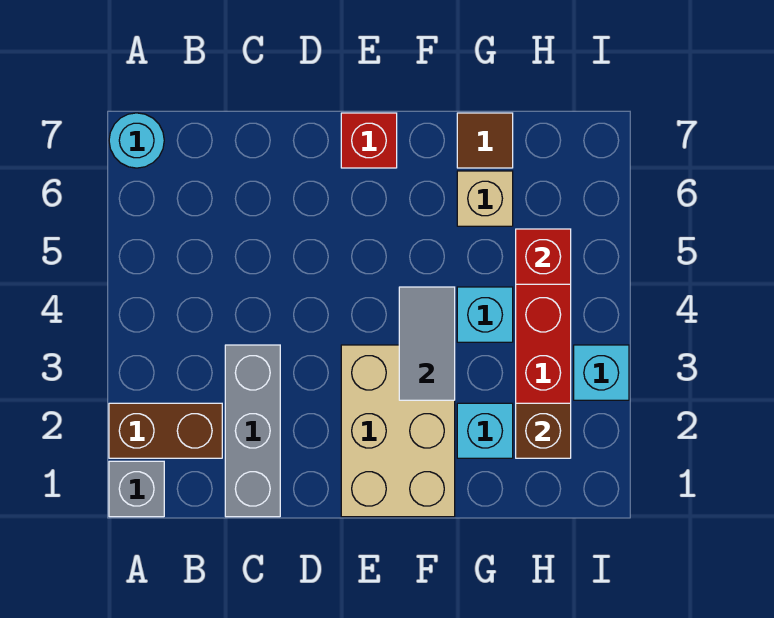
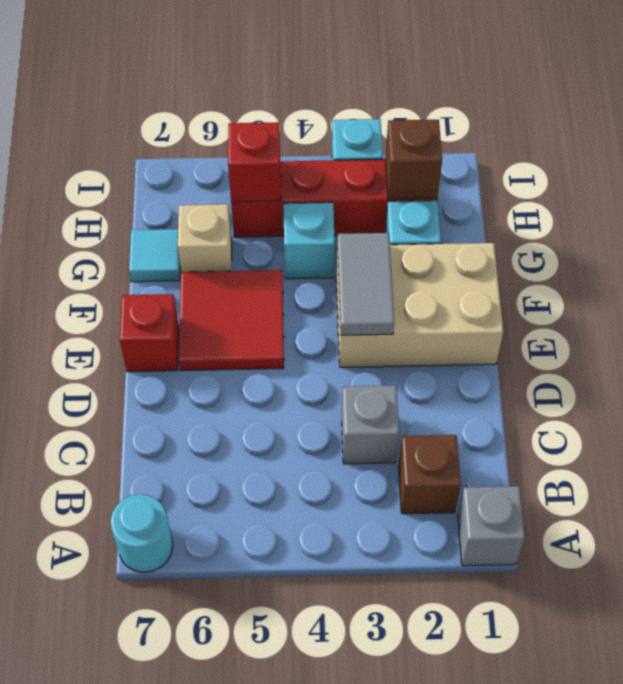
brown 1x2 brick [109,403,222,458] -> brown 1x1 brick [399,435,461,514]
grey 1x3 brick [225,345,280,517] -> grey 1x1 brick [342,386,399,464]
none -> red 2x2 tile [179,270,284,371]
grey 1x2 tile [399,287,455,400] -> grey 1x2 tile turned to [337,233,394,335]
brown 1x1 tile [457,113,513,168] -> cyan 1x1 tile [129,229,180,282]

